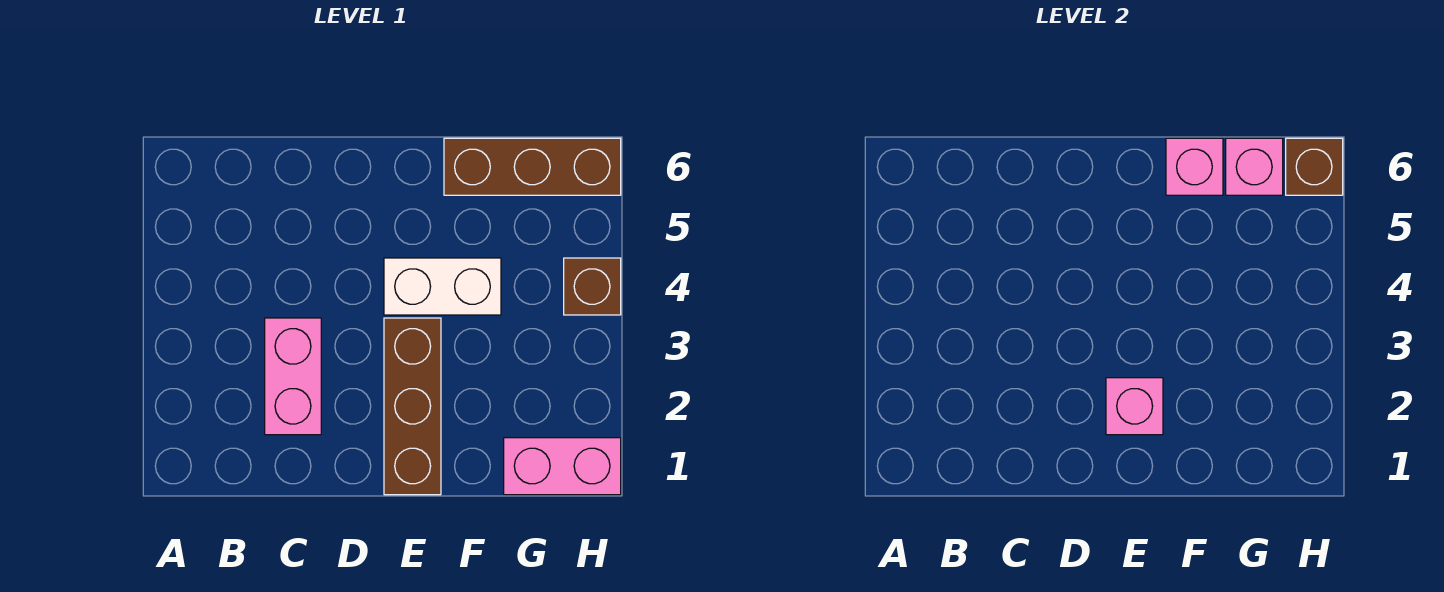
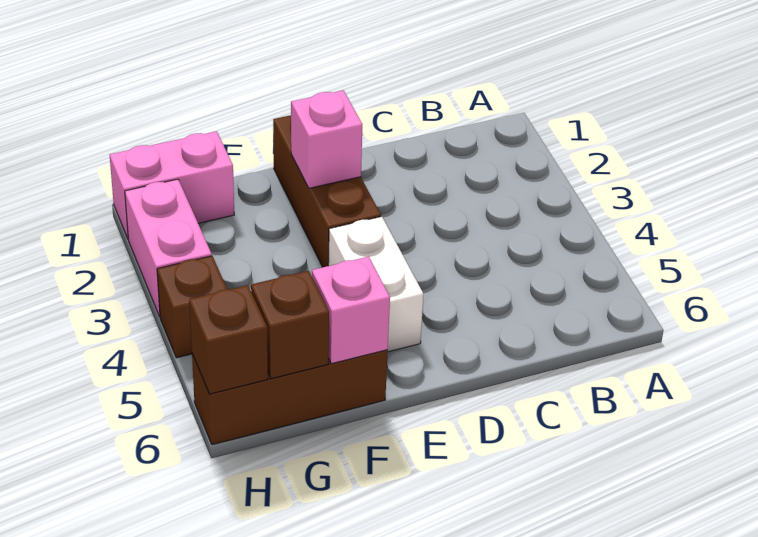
pink 1x2 brick [265,318,321,435] -> pink 1x2 brick moved to [125,179,212,317]
white 1x2 brick [384,258,501,315] -> white 1x2 brick turned to [328,217,423,352]
pink 1x1 brick [1226,138,1283,195] -> brown 1x1 brick [251,271,329,379]

